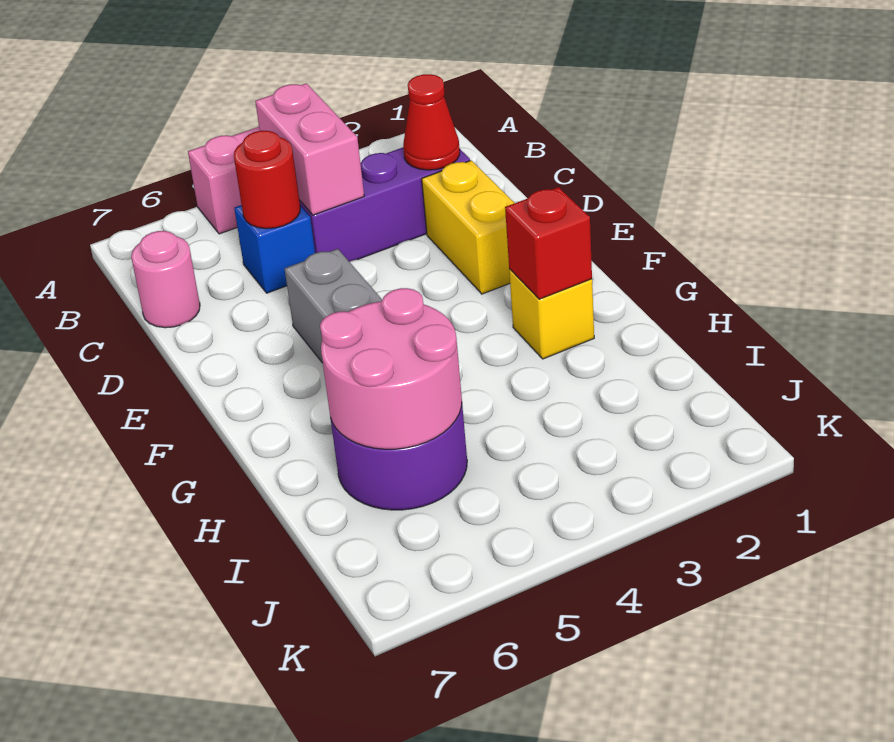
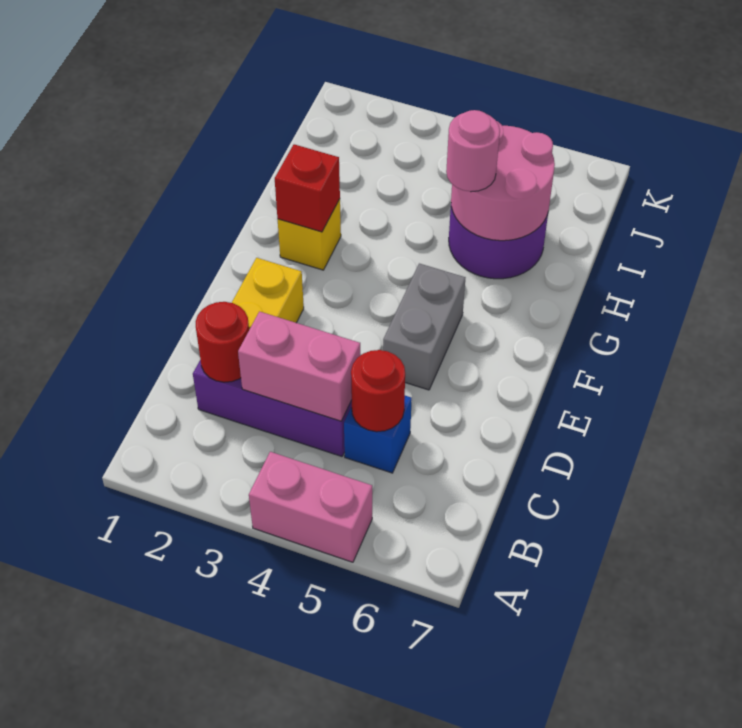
pink 1x2 brick [255,83,364,215] -> pink 1x2 brick turned to [238,312,360,421]
red 1x1 cone [403,74,460,170] -> red 1x1 round brick [196,302,249,382]
pink 1x1 round brick [131,231,200,328] -> pink 1x1 round brick moved to [446,110,500,192]

